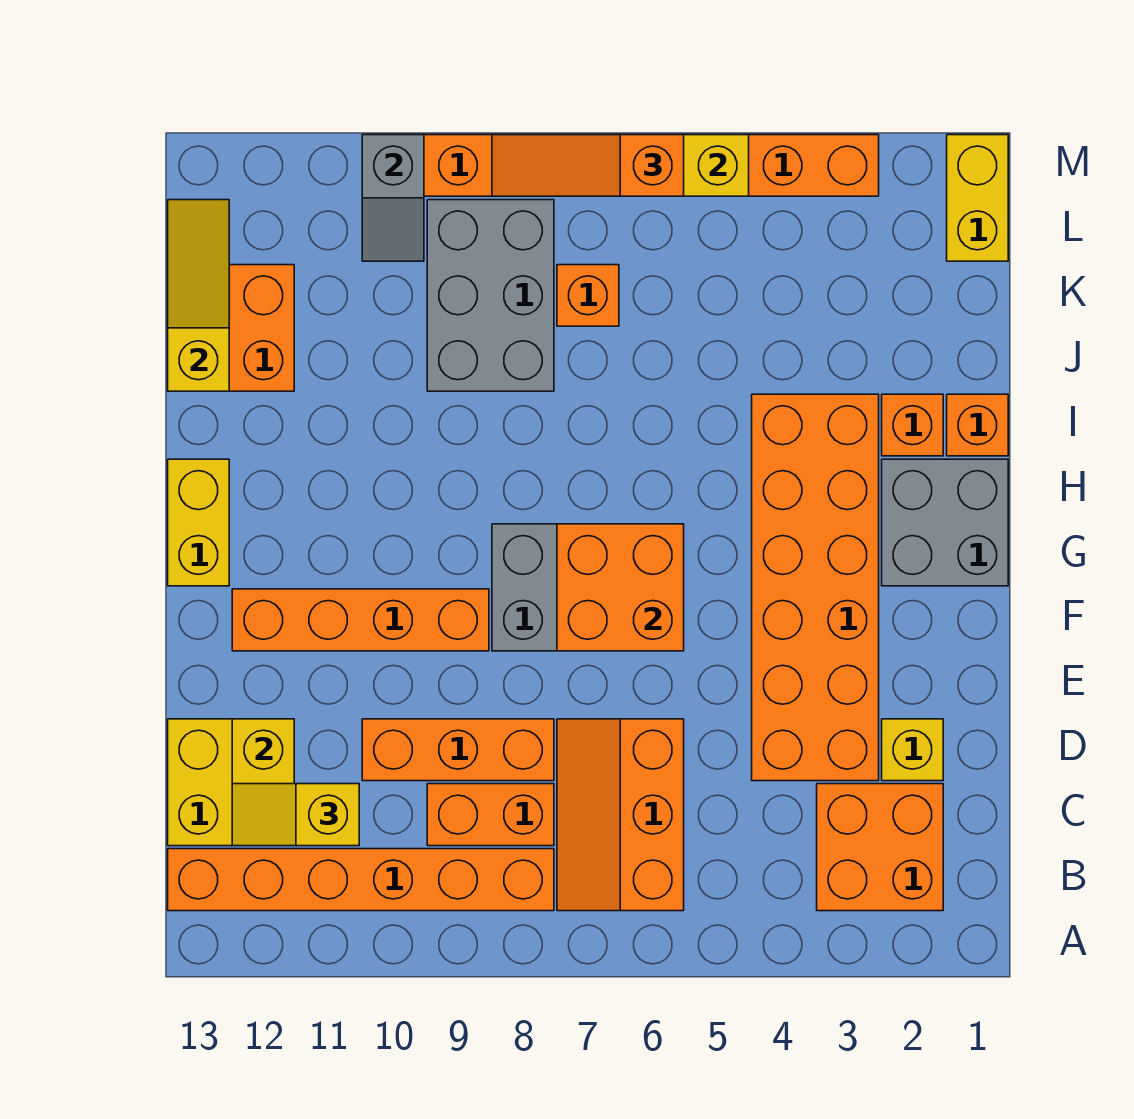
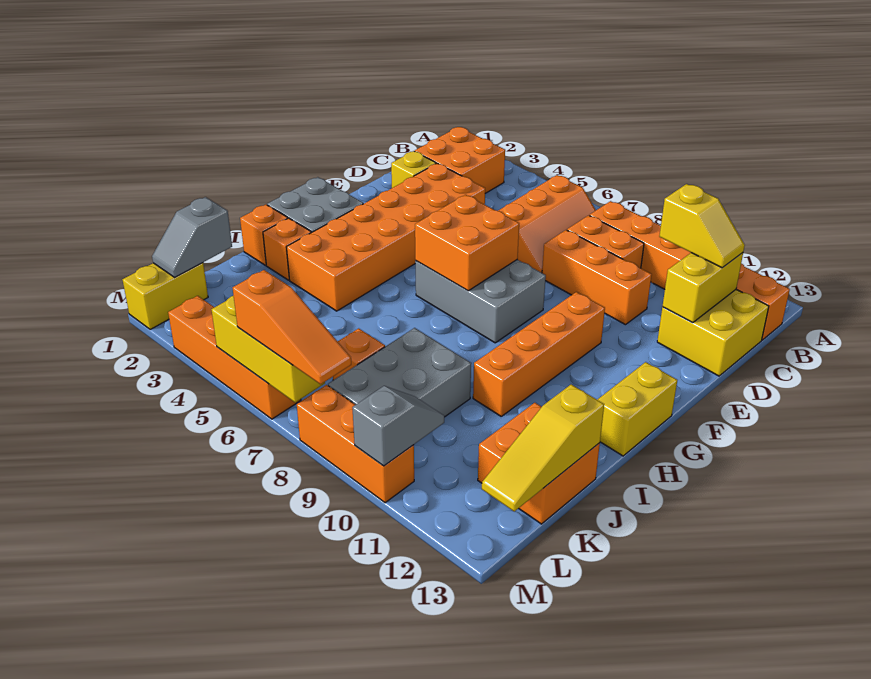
orange 1x4 brick [232,589,489,651] -> orange 1x4 brick turned to [473,292,605,416]
none -> grey 1x2 slope [152,197,232,277]

